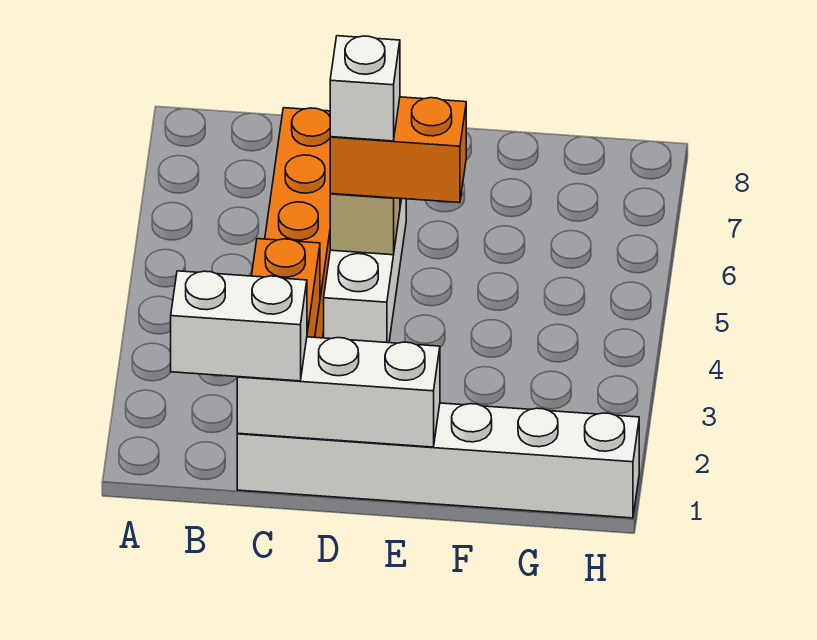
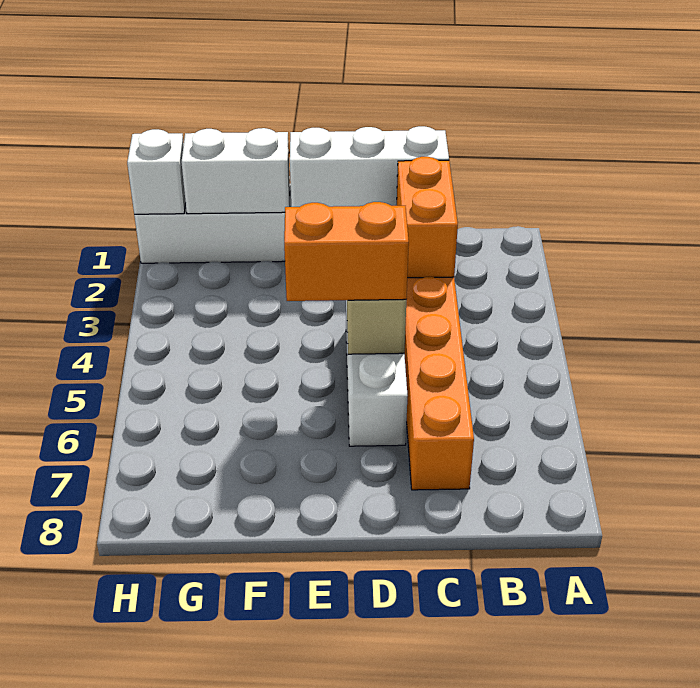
white 1x2 brick [171,271,307,381] -> white 1x2 brick moved to [181,128,290,214]
white 1x1 brick [330,36,400,141] -> white 1x1 brick moved to [127,129,186,214]

